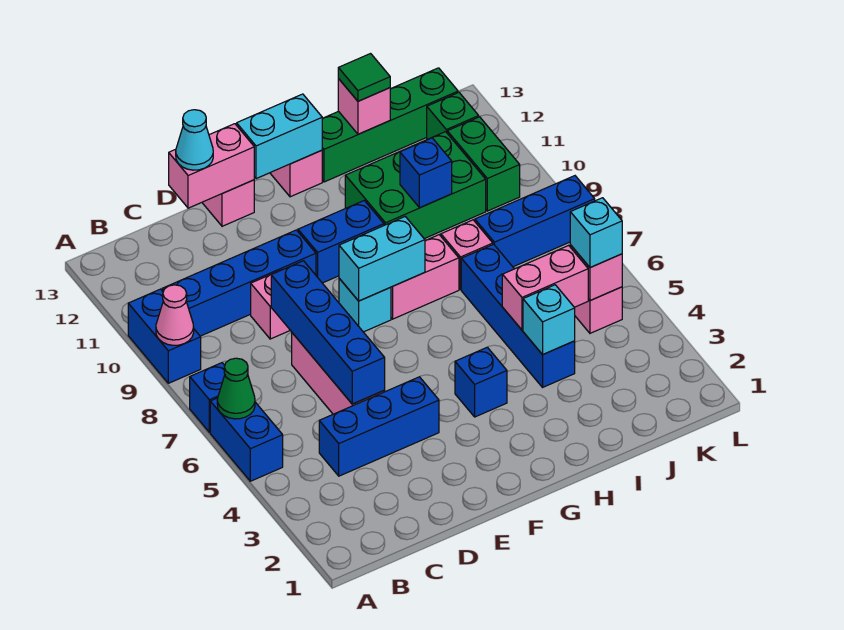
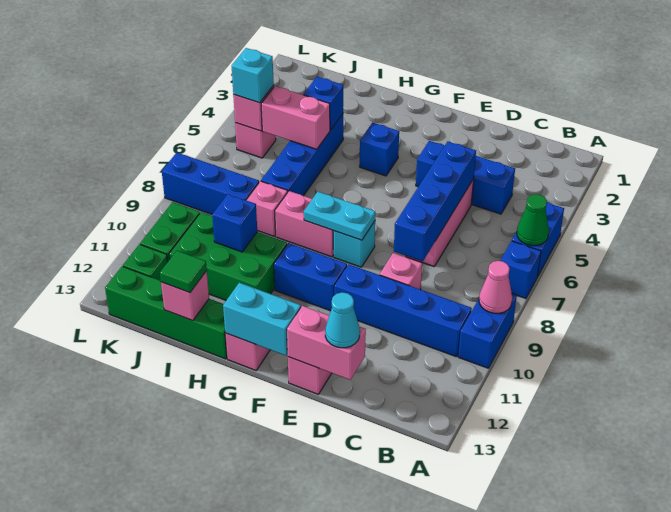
cyan 1x2 brick [339,217,425,301] -> cyan 1x2 plate [304,192,375,240]
cyan 1x1 brick [523,285,575,355] -> blue 1x1 brick [304,77,343,130]

